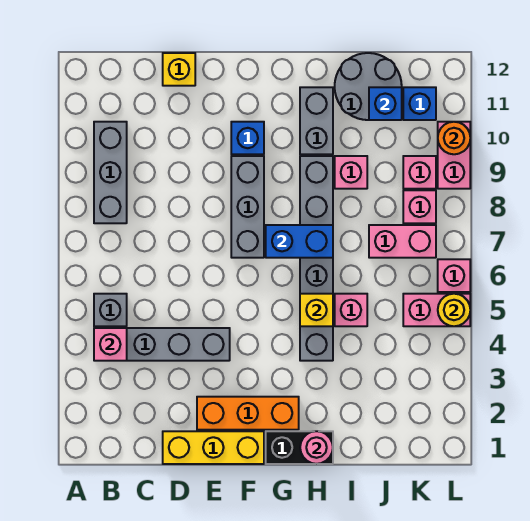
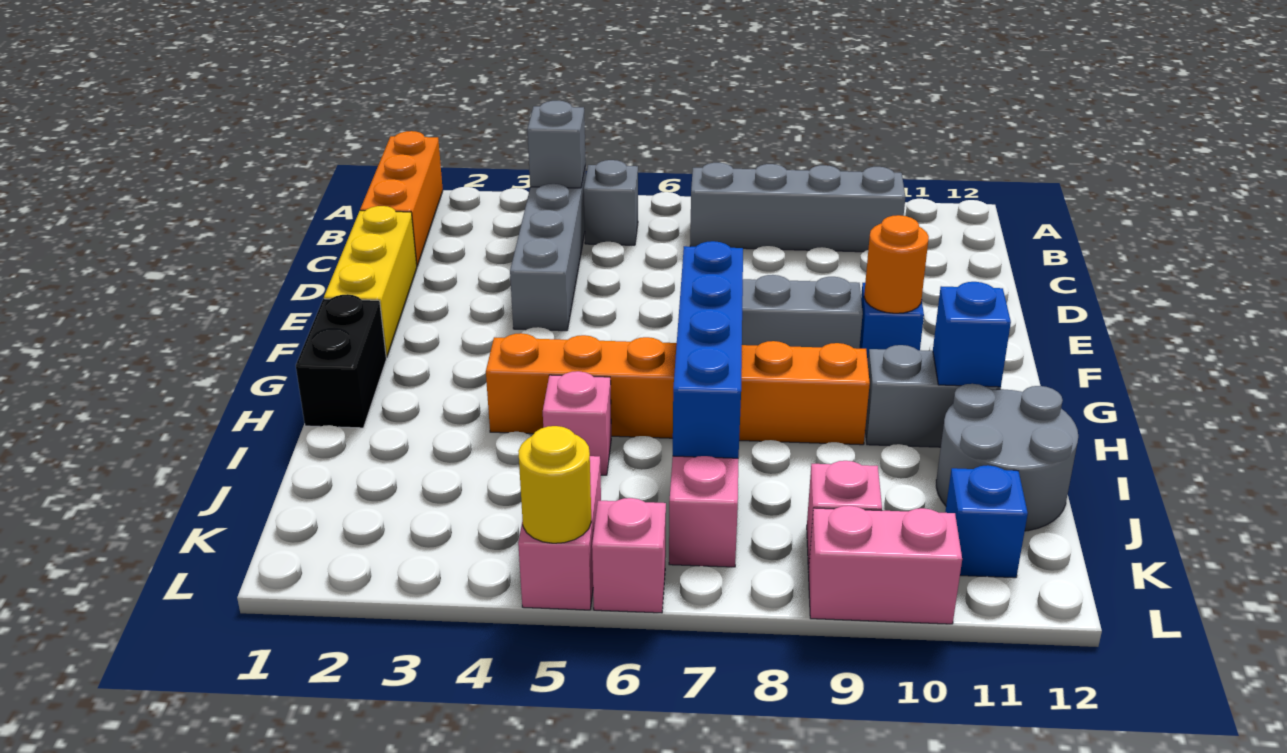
pink 1x1 brick [94,328,127,361] -> grey 1x1 brick [527,101,586,188]
grey 1x3 brick [94,122,127,223] -> grey 1x4 brick [690,163,905,252]
yellow 1x1 brick [163,53,195,86] -> none
orange 1x3 brick [197,397,299,430] -> orange 1x3 brick moved to [360,131,443,266]
blue 1x2 brick [266,225,333,258] -> blue 1x4 brick [673,241,743,458]
pink 1x1 round brick [300,431,333,464] -> none
grey 1x6 brick [300,156,333,361] -> orange 1x6 brick [486,333,870,445]
yellow 1x1 brick [300,294,333,326] -> none
pink 1x1 brick [335,156,367,189] -> none
blue 1x1 brick [369,87,402,120] -> blue 1x1 brick moved to [933,282,1011,387]
pink 1x1 brick [403,190,436,223] -> none
orange 1x1 round brick [438,122,470,154] -> orange 1x1 round brick moved to [864,215,929,313]

